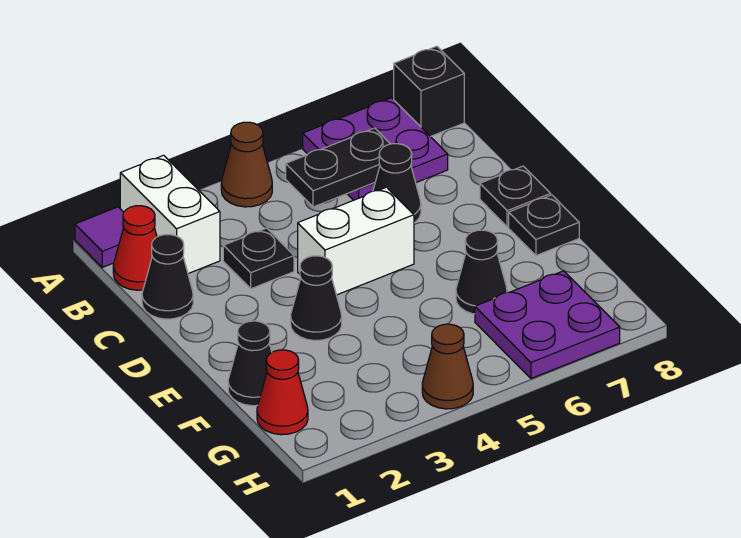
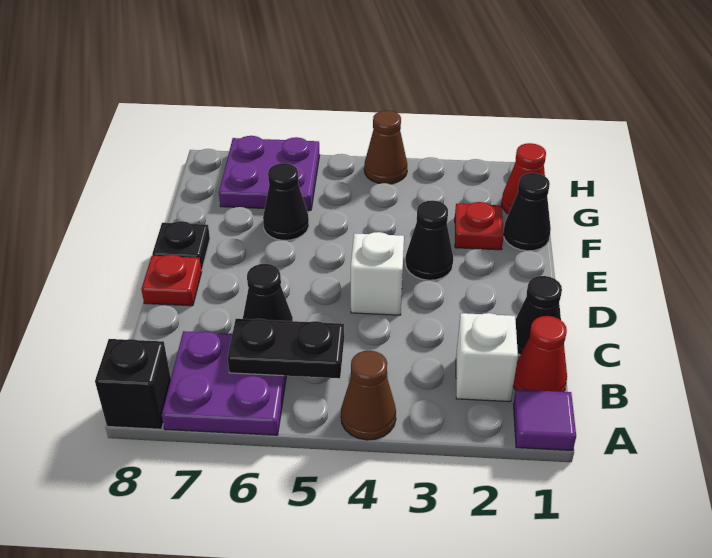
white 1x2 brick [120,155,220,274] -> white 1x1 brick [456,313,518,402]
black 1x1 plate [223,228,294,289] -> none
white 1x2 brick [298,187,414,295] -> white 1x1 brick [351,232,404,315]
black 1x1 plate [480,166,551,227] -> red 1x1 plate [141,255,202,306]
none -> red 1x1 plate [455,202,504,250]

